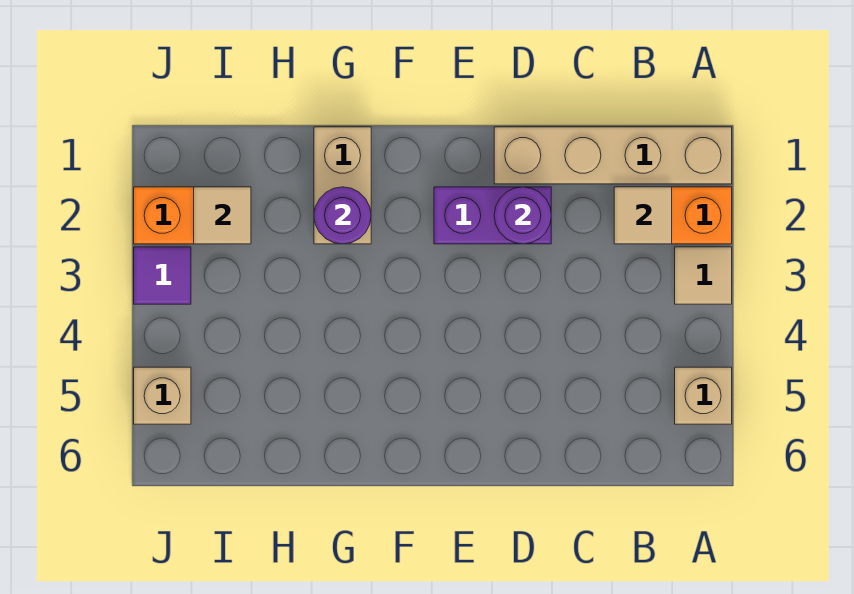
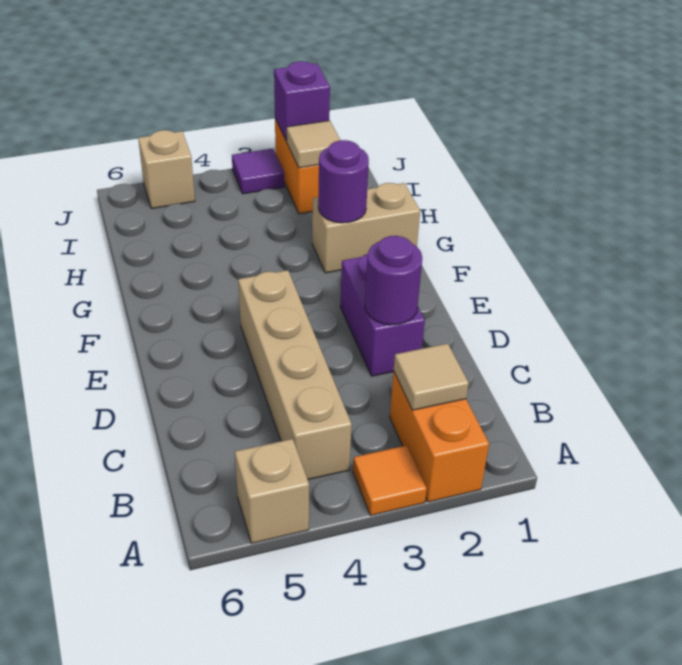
tan 1x4 brick [494,127,732,184] -> tan 1x4 brick moved to [238,270,352,479]
tan 1x1 tile [675,247,732,304] -> orange 1x1 tile [353,445,427,515]
none -> purple 1x1 brick [274,61,330,141]

